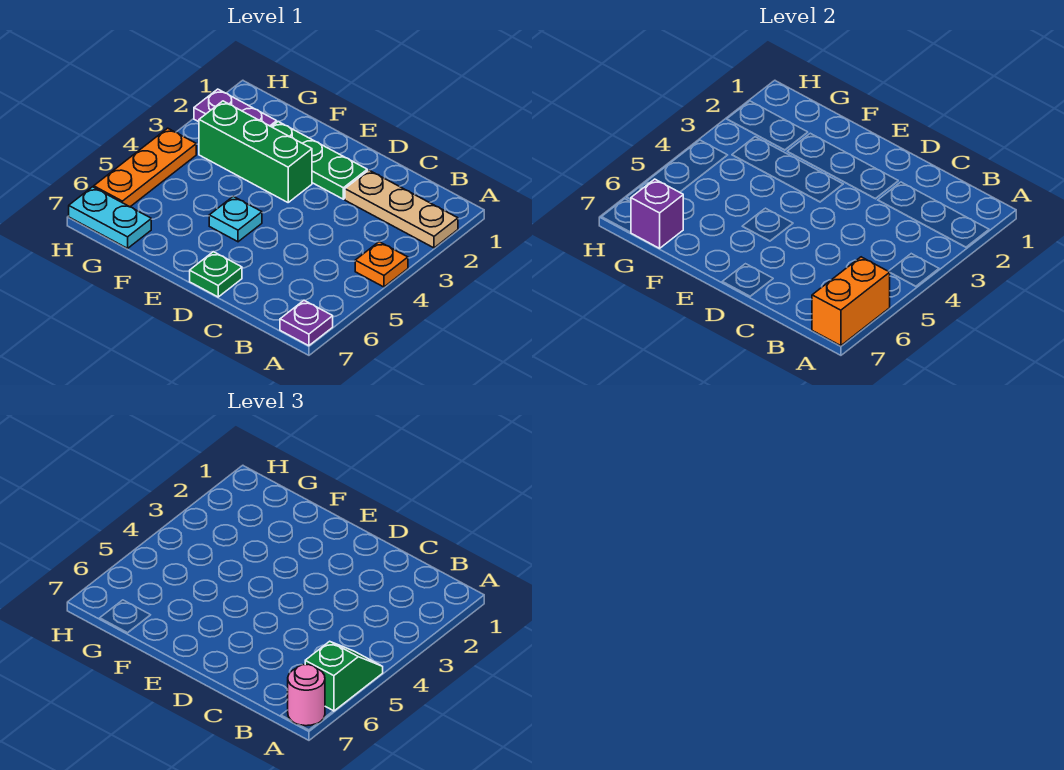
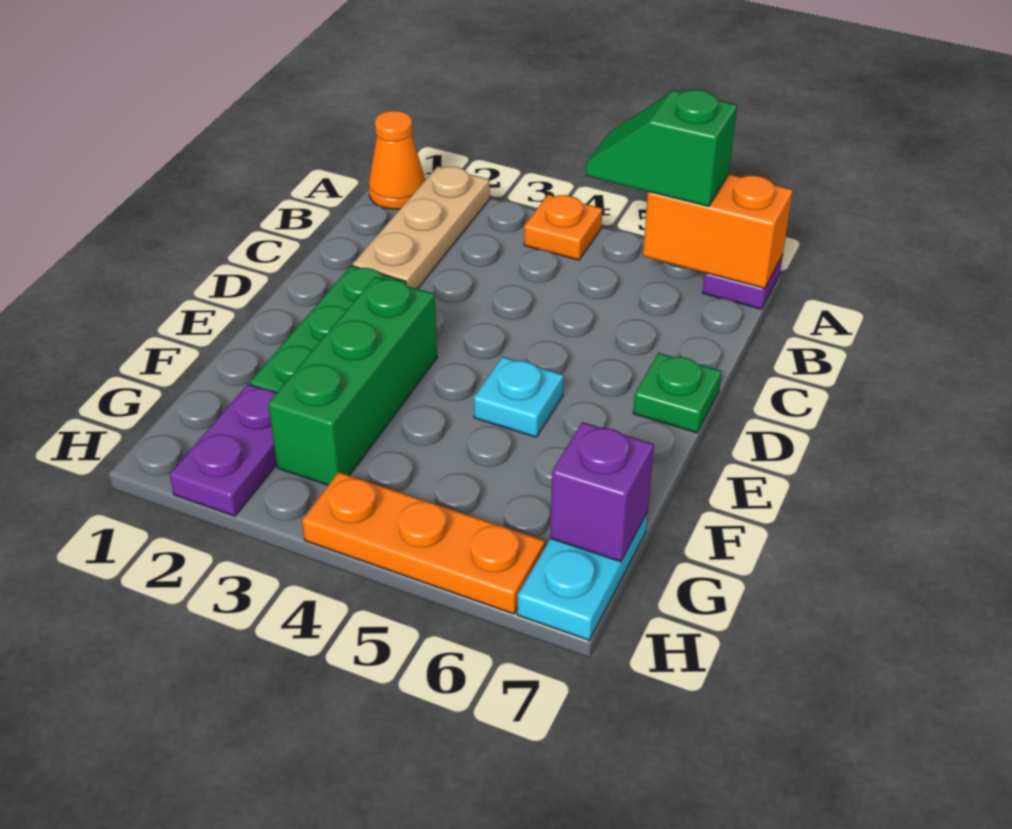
none -> orange 1x1 cone [369,111,425,209]
pink 1x1 round brick [288,664,325,726] -> none

